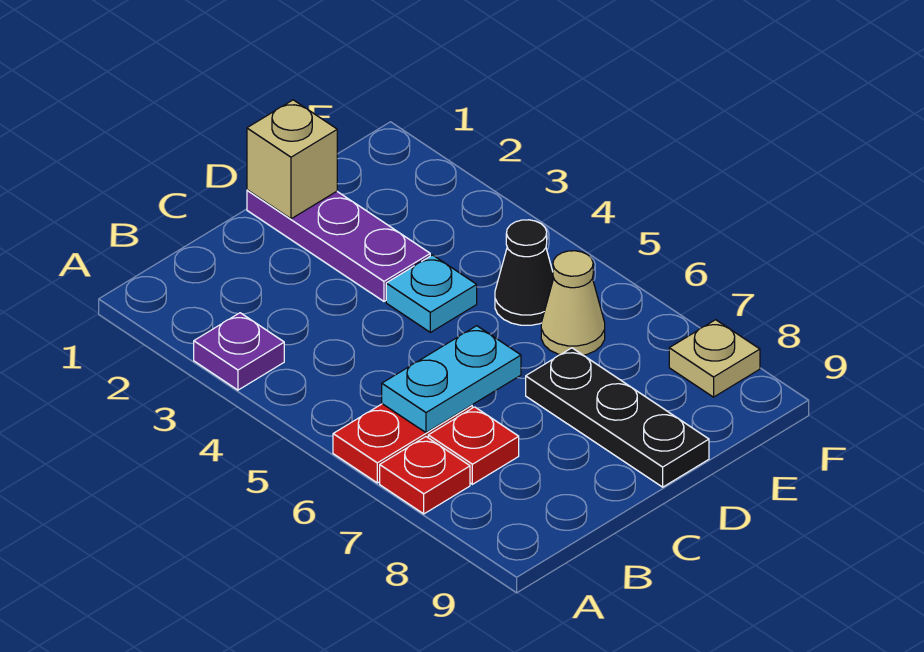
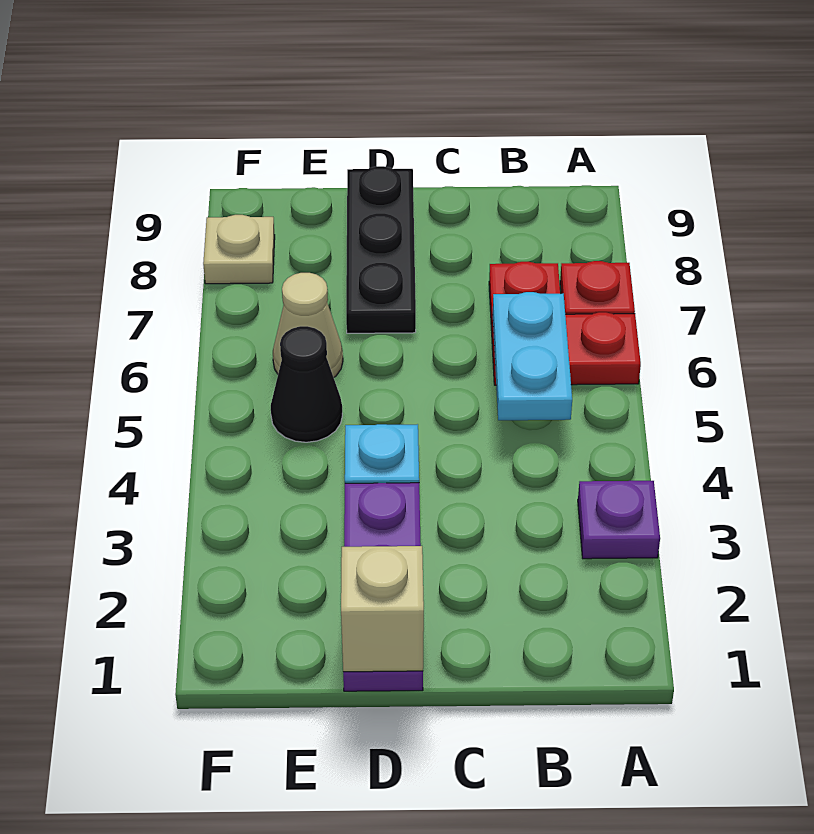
cyan 1x2 plate [382,326,521,433] -> cyan 1x2 plate turned to [492,292,572,420]

